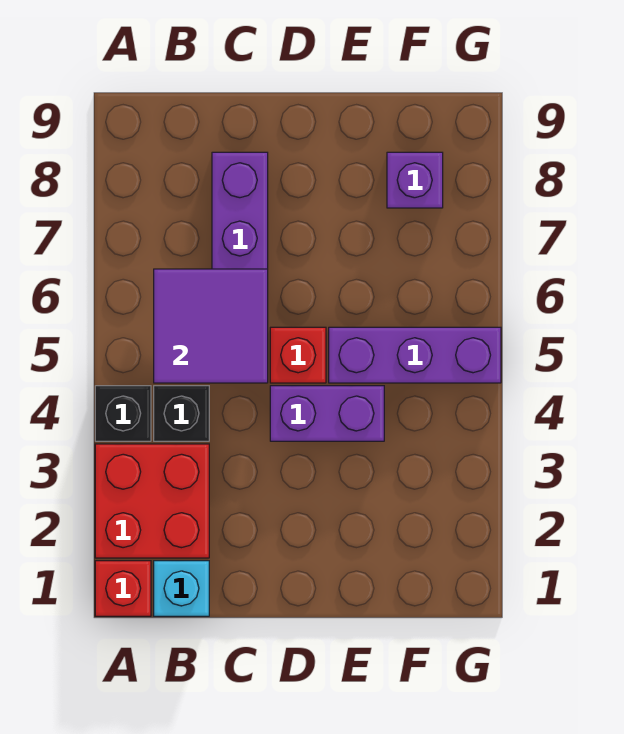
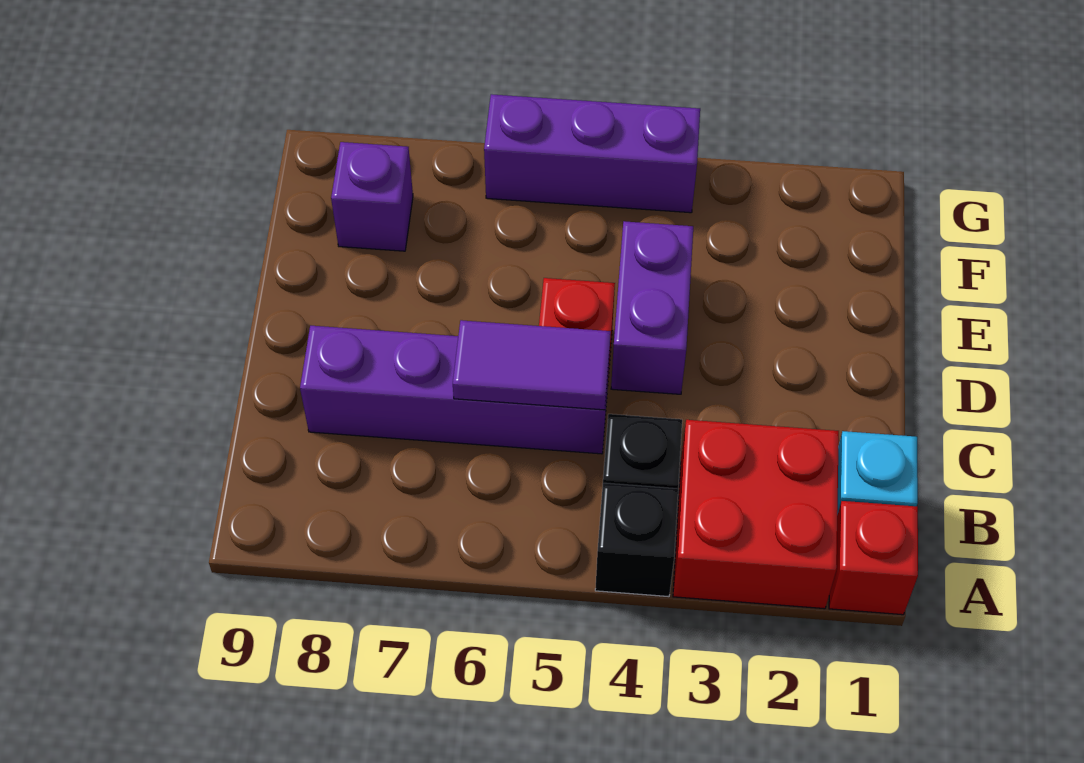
purple 2x2 tile [154,269,268,383] -> purple 1x2 tile [453,320,611,410]
purple 1x3 brick [329,327,501,383] -> purple 1x3 brick turned to [484,94,700,213]

